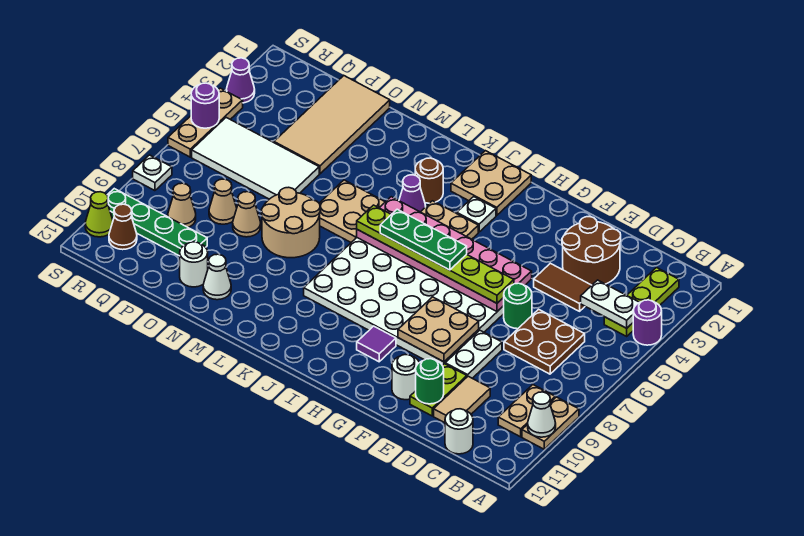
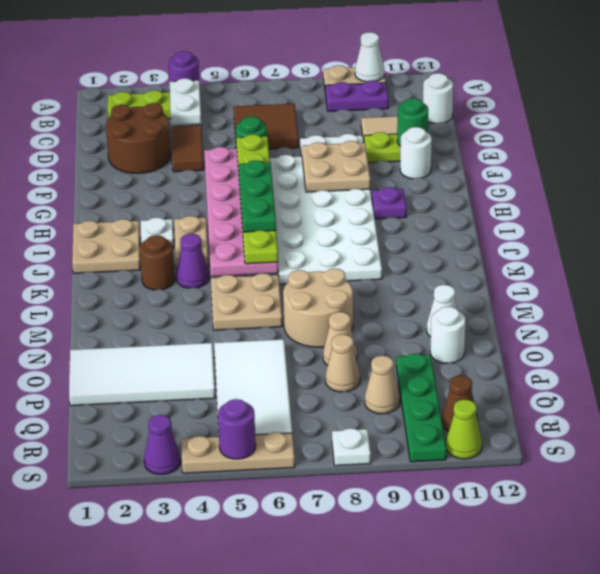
tan 1x2 plate [498,385,555,437] -> purple 1x2 plate [325,81,388,111]
brown 2x2 plate [504,309,585,374] -> brown 2x2 tile [234,104,299,149]
purple 1x1 tile [357,326,396,362] -> purple 1x1 plate [372,187,406,219]
tan 2x4 tile [274,76,390,174] -> white 2x4 tile [69,343,215,406]

